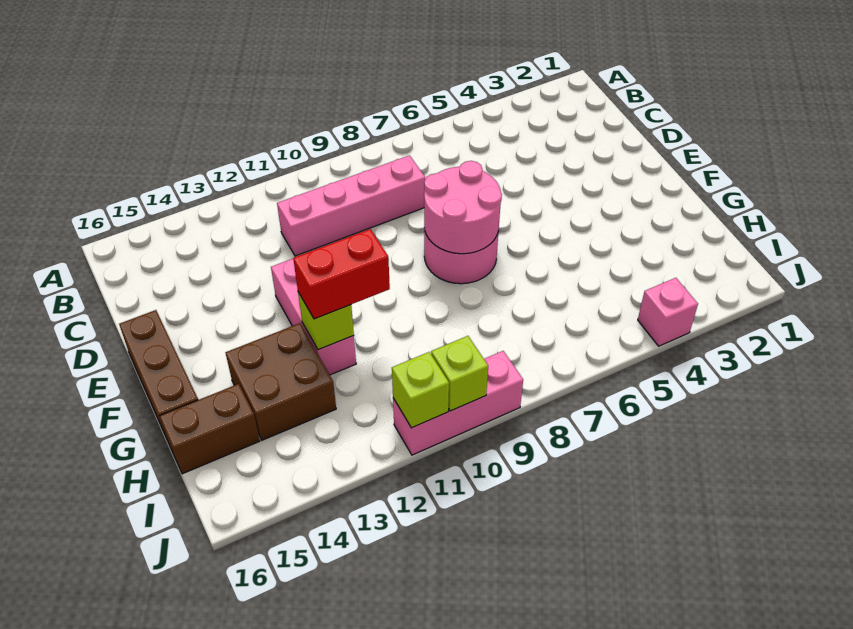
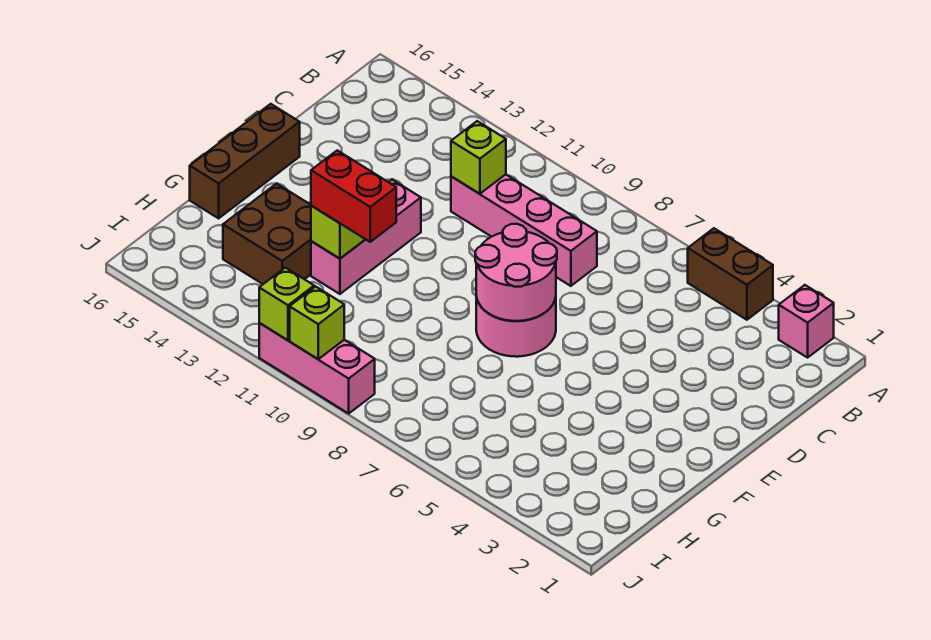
none -> lime 1x1 brick [451,121,506,194]
brown 1x2 brick [160,384,260,474] -> brown 1x2 brick moved to [688,228,773,320]
pink 1x1 brick [638,278,698,346] -> pink 1x1 brick moved to [779,285,834,358]

